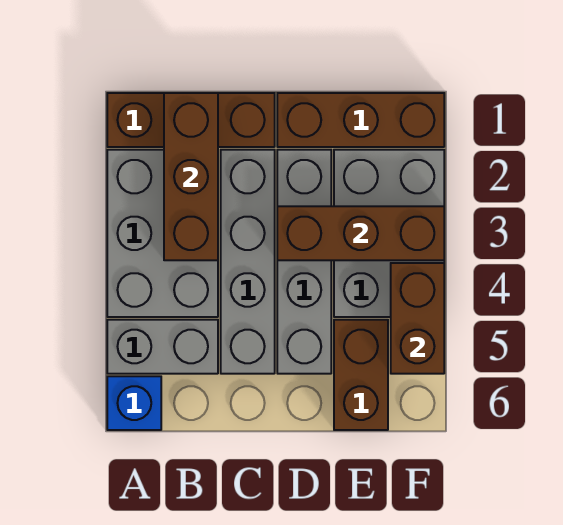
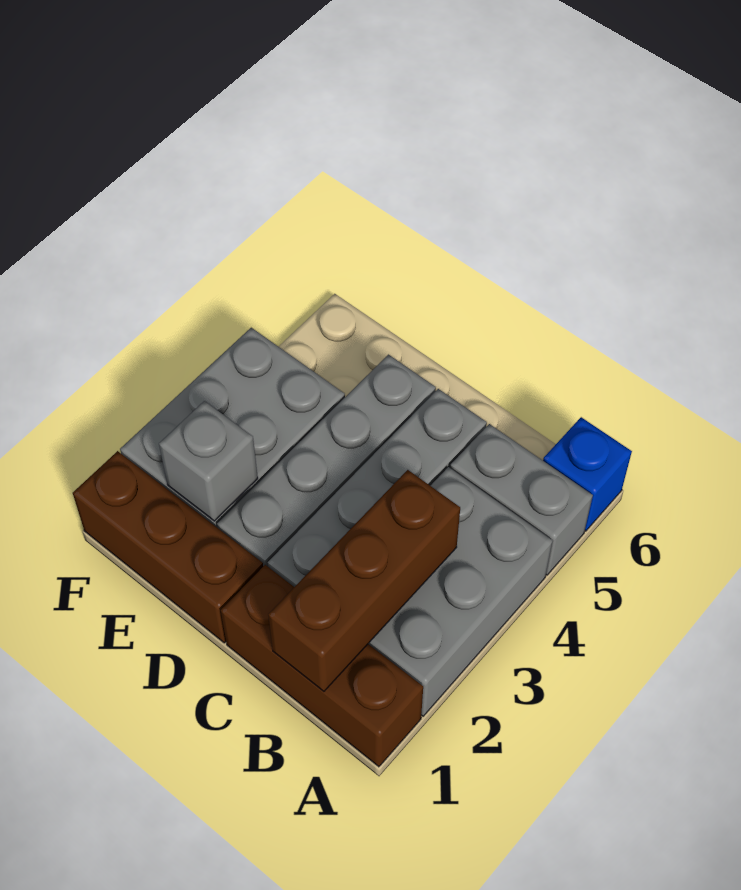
brown 1x3 brick [277,206,444,260] -> none
none -> grey 1x1 brick [159,401,258,521]
brown 1x2 brick [334,320,388,430] -> none
brown 1x2 brick [391,263,444,374] -> none

